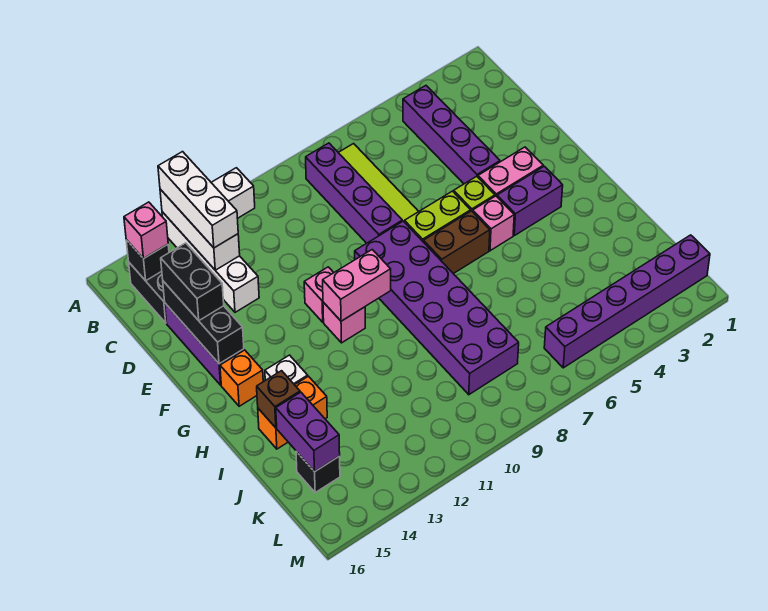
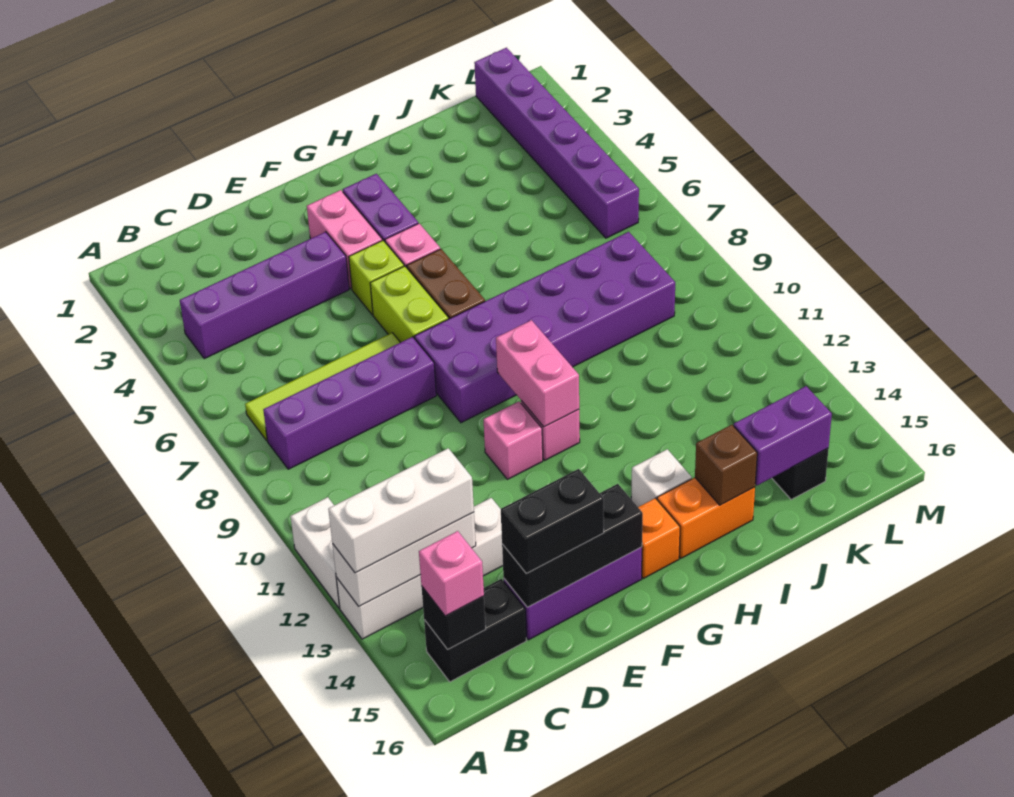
orange 1x2 brick [258,376,327,449] -> orange 1x2 brick turned to [657,478,755,558]

